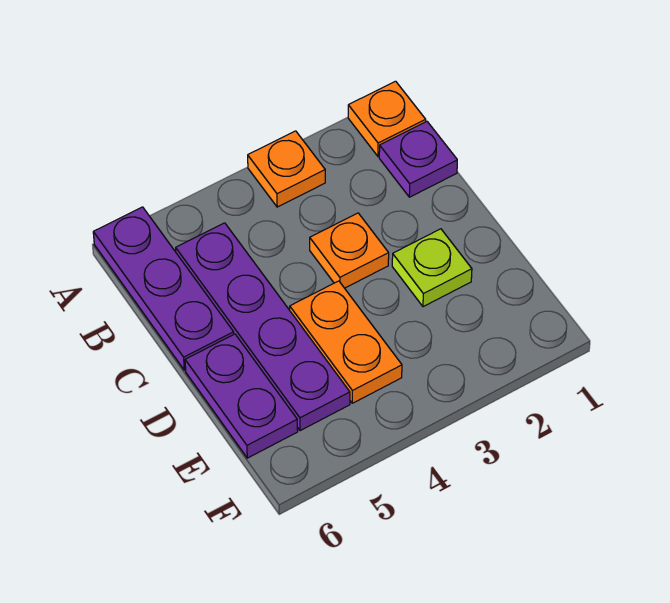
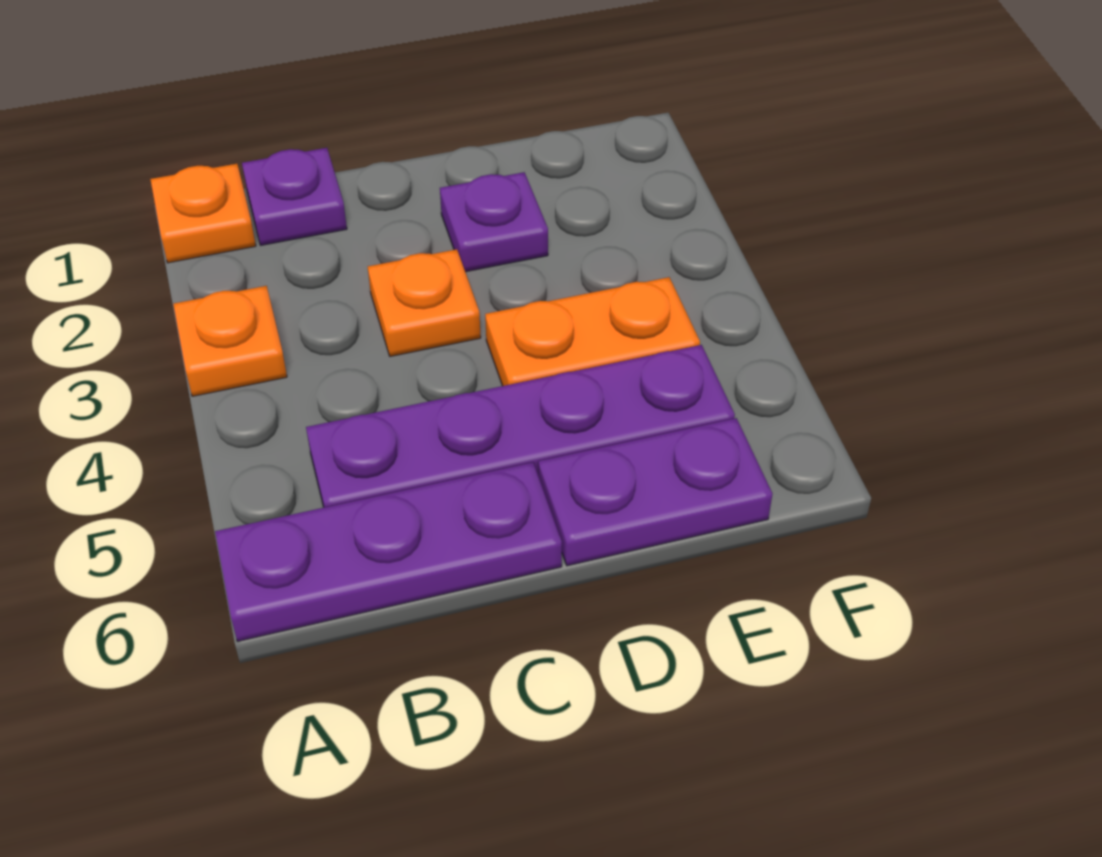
lime 1x1 plate [392,229,472,307] -> purple 1x1 plate [440,172,548,272]

